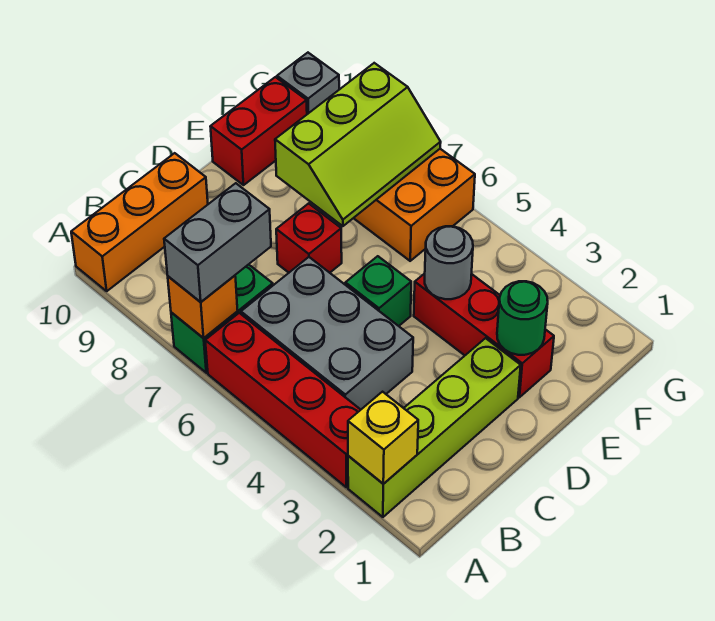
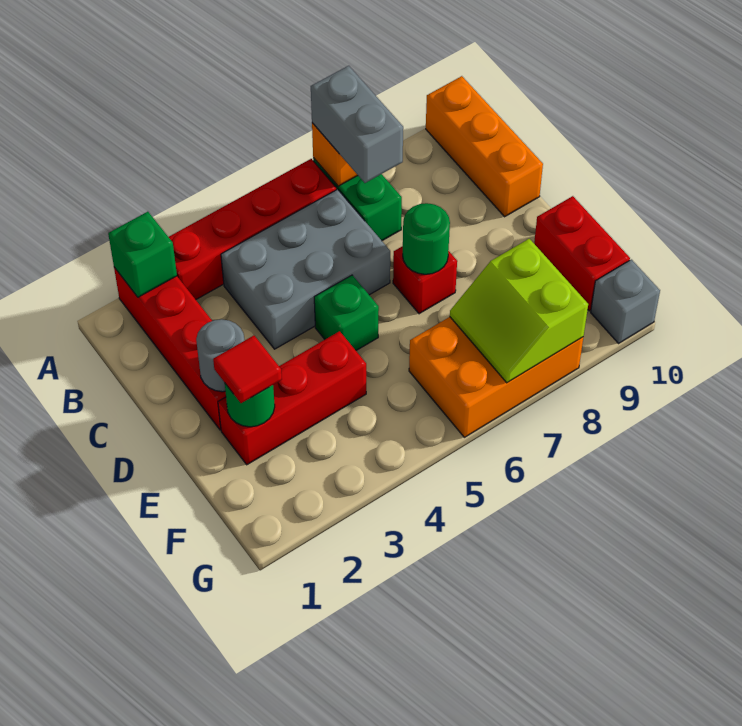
lime 1x4 brick [348,338,521,517] -> red 1x4 brick [114,267,226,430]
yellow 1x1 brick [348,392,418,484] -> green 1x1 brick [108,212,177,297]
none -> green 1x1 round brick [403,203,450,274]
none -> red 1x1 tile [213,336,282,403]
grey 1x1 round brick [425,226,473,299] -> grey 1x1 round brick moved to [196,319,244,392]
lime 2x3 slope [275,63,441,226] -> lime 2x2 slope [450,239,588,383]

